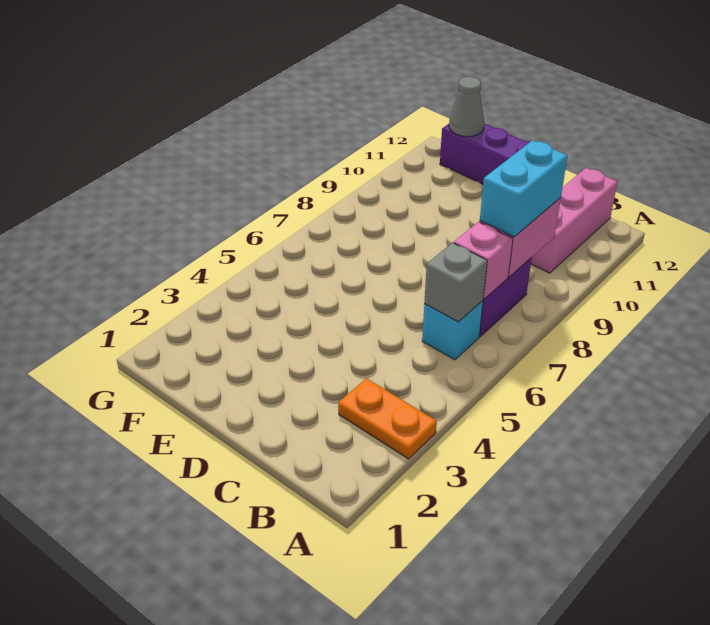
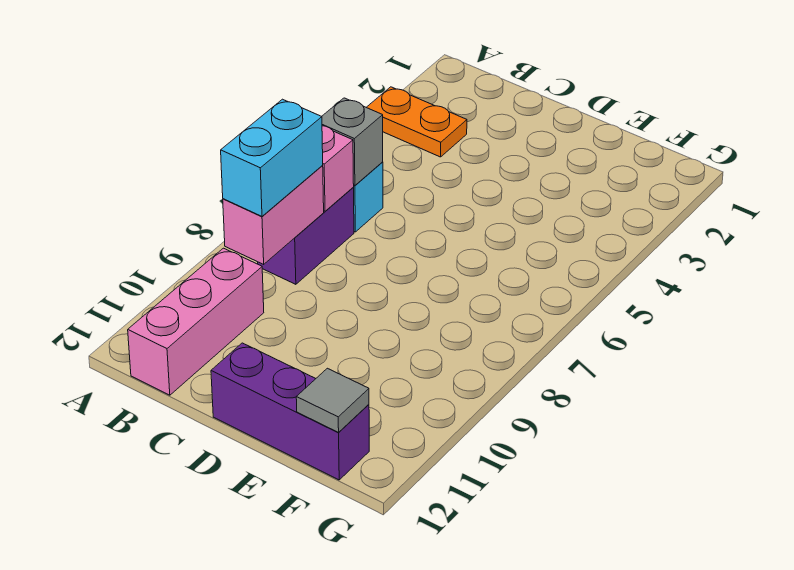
grey 1x1 cone [449,77,484,137] -> grey 1x1 tile [296,368,369,432]

